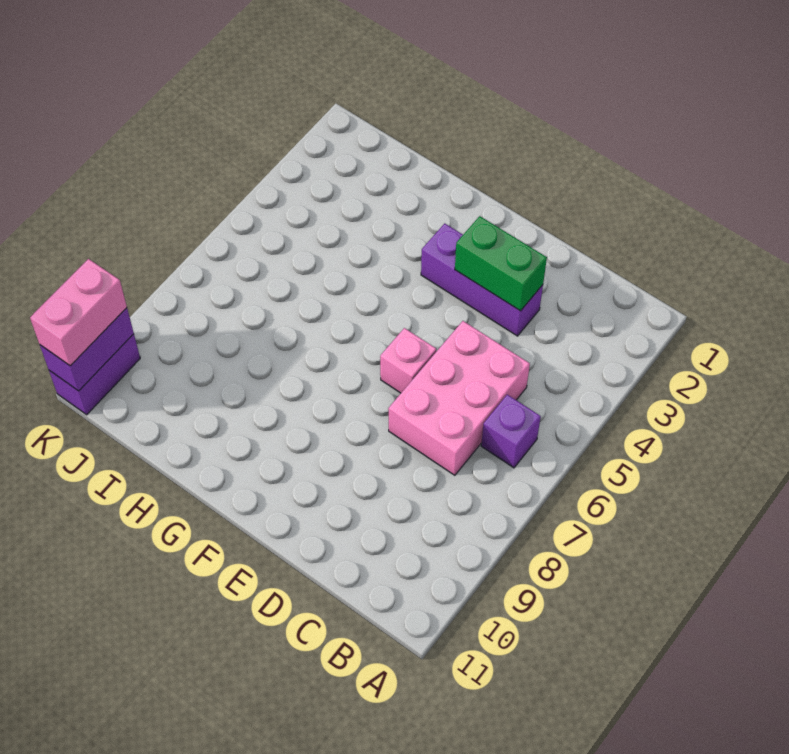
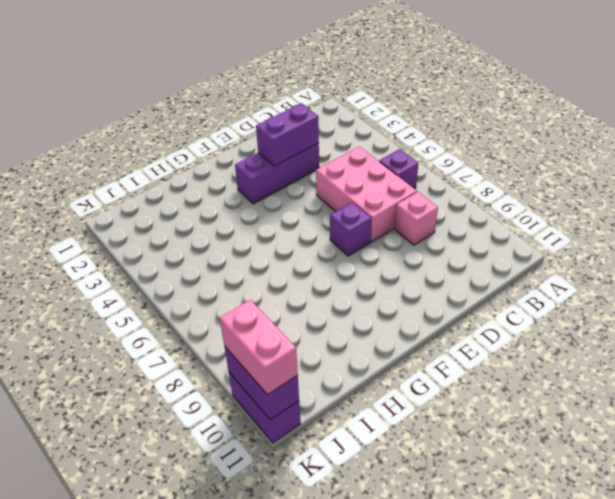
green 1x2 brick [455,216,547,311] -> purple 1x2 brick [256,103,319,166]
pink 1x1 brick [380,328,436,393] -> pink 1x1 brick moved to [395,192,438,245]
none -> purple 1x1 brick [330,202,371,256]

